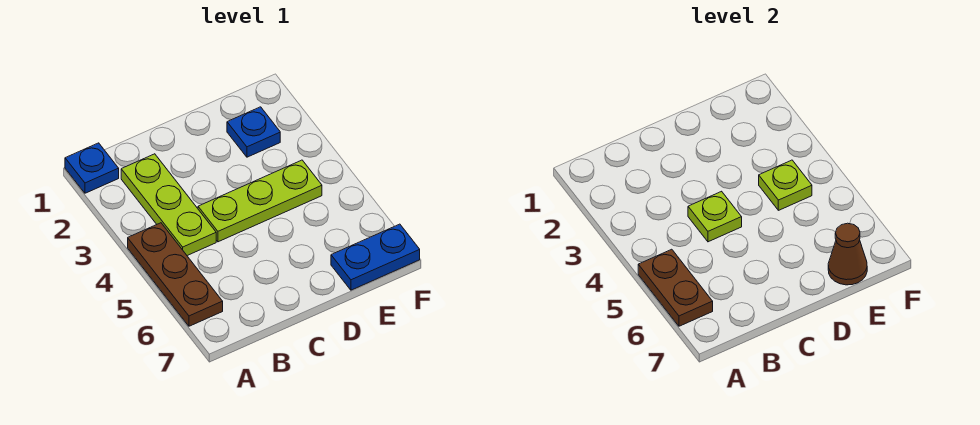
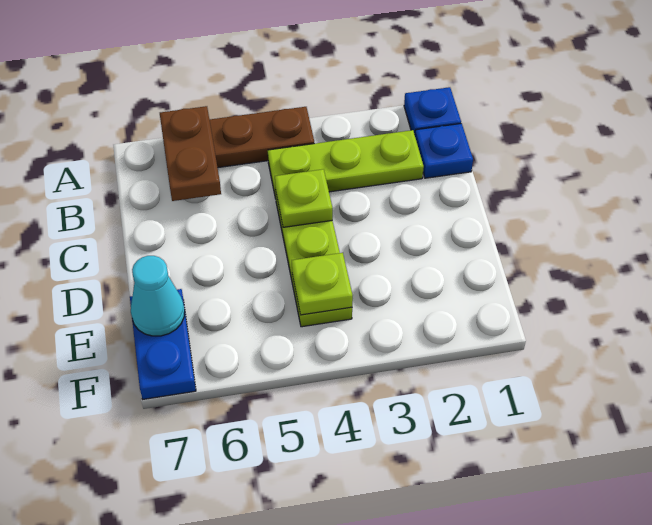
brown 1x2 plate [638,249,713,326] -> brown 1x2 plate turned to [160,106,221,201]
blue 1x1 plate [227,107,280,157] -> blue 1x1 plate moved to [415,123,473,178]
brown 1x1 cone [828,223,867,285] -> cyan 1x1 cone [131,256,185,336]

